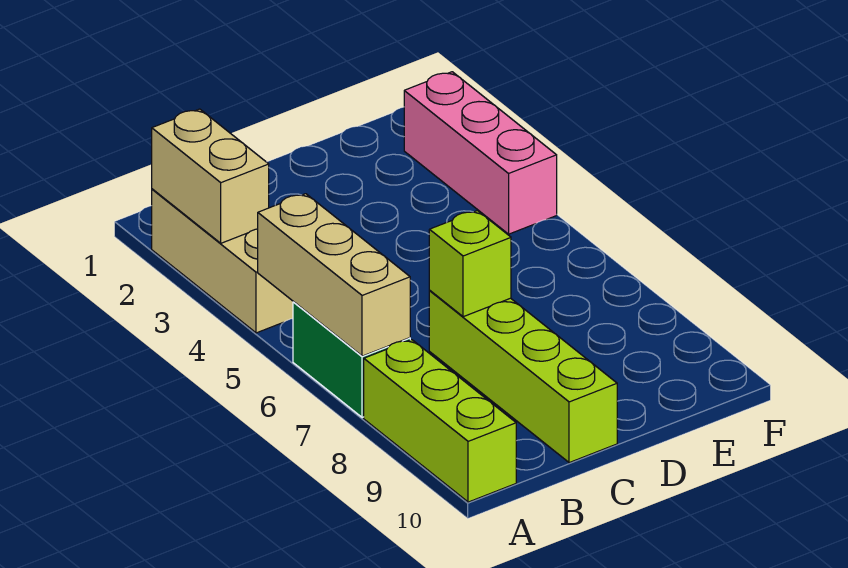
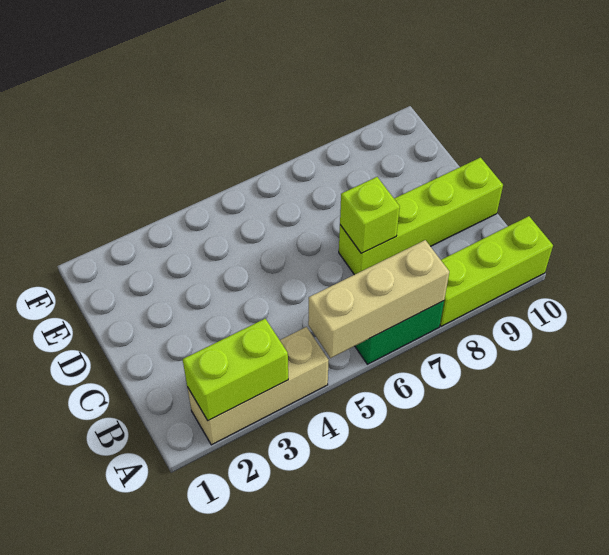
tan 1x2 brick [152,109,269,243] -> lime 1x2 brick [183,319,288,421]
pink 1x3 brick [404,72,557,234] -> none

